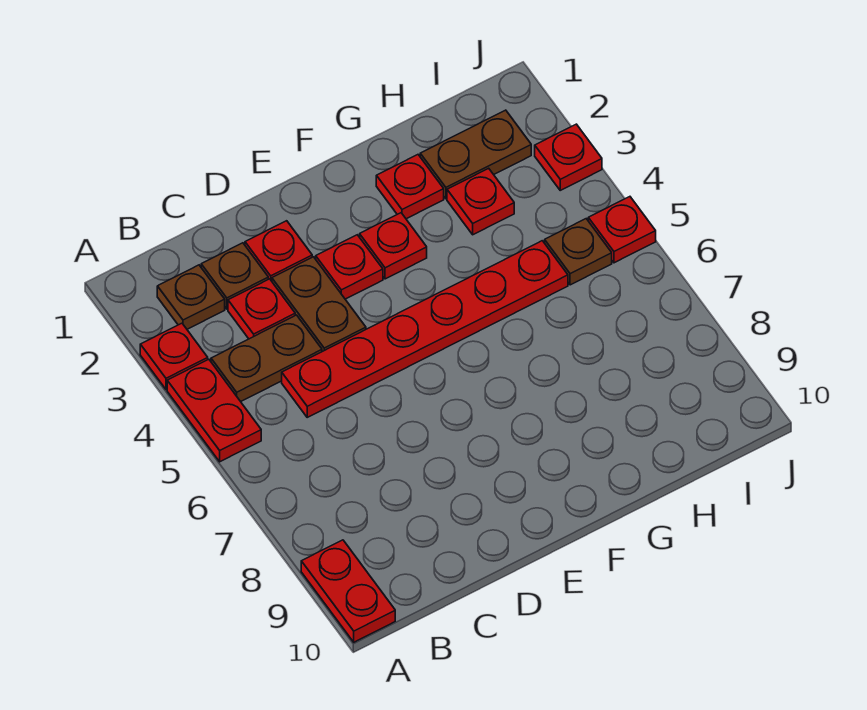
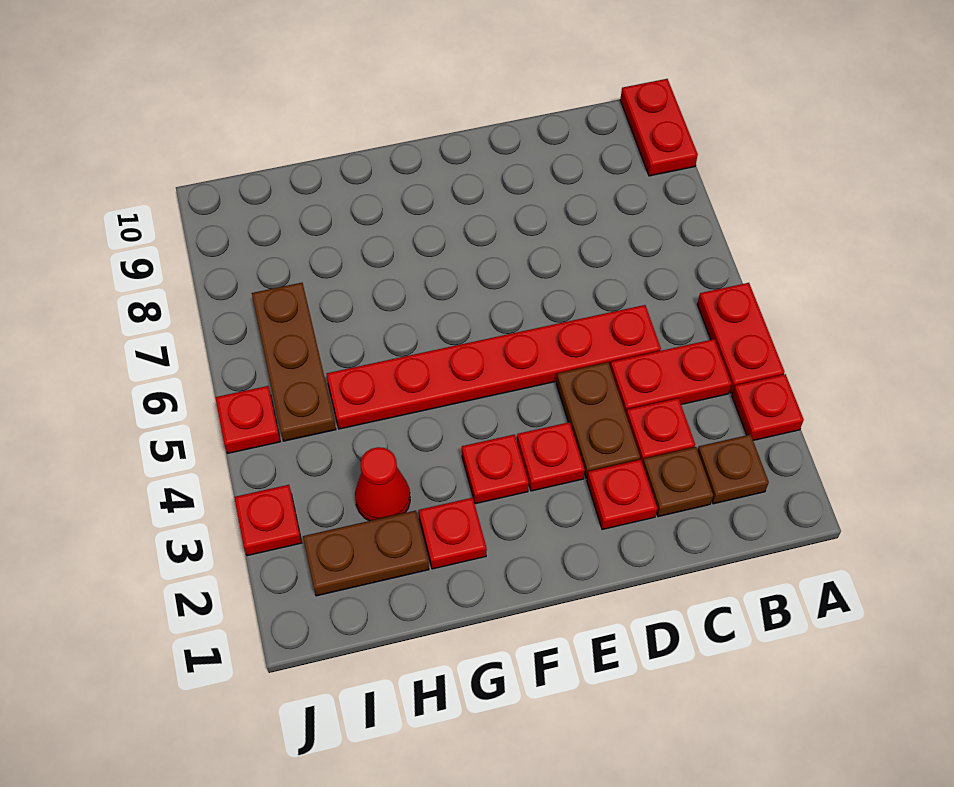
brown 1x2 plate [211,315,322,402] -> red 1x2 plate [610,339,731,413]
red 1x1 plate [447,168,514,235] -> red 1x1 cone [355,447,410,521]
brown 1x1 plate [545,219,612,285] -> brown 1x3 plate [252,283,336,441]

